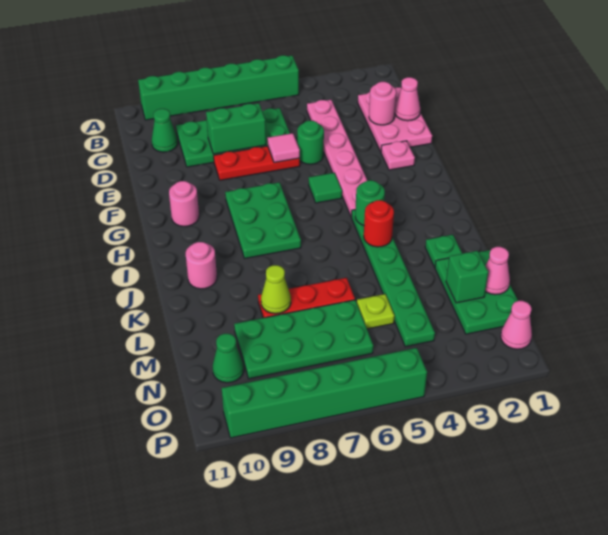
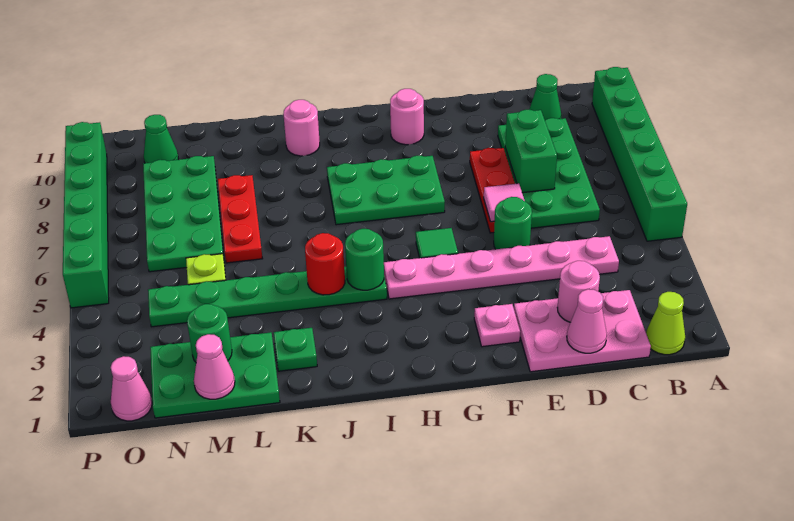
lime 1x1 cone [261,265,291,314] -> lime 1x1 cone moved to [646,292,685,355]
green 1x1 brick [446,251,488,303] -> green 1x1 round brick [187,304,232,362]

